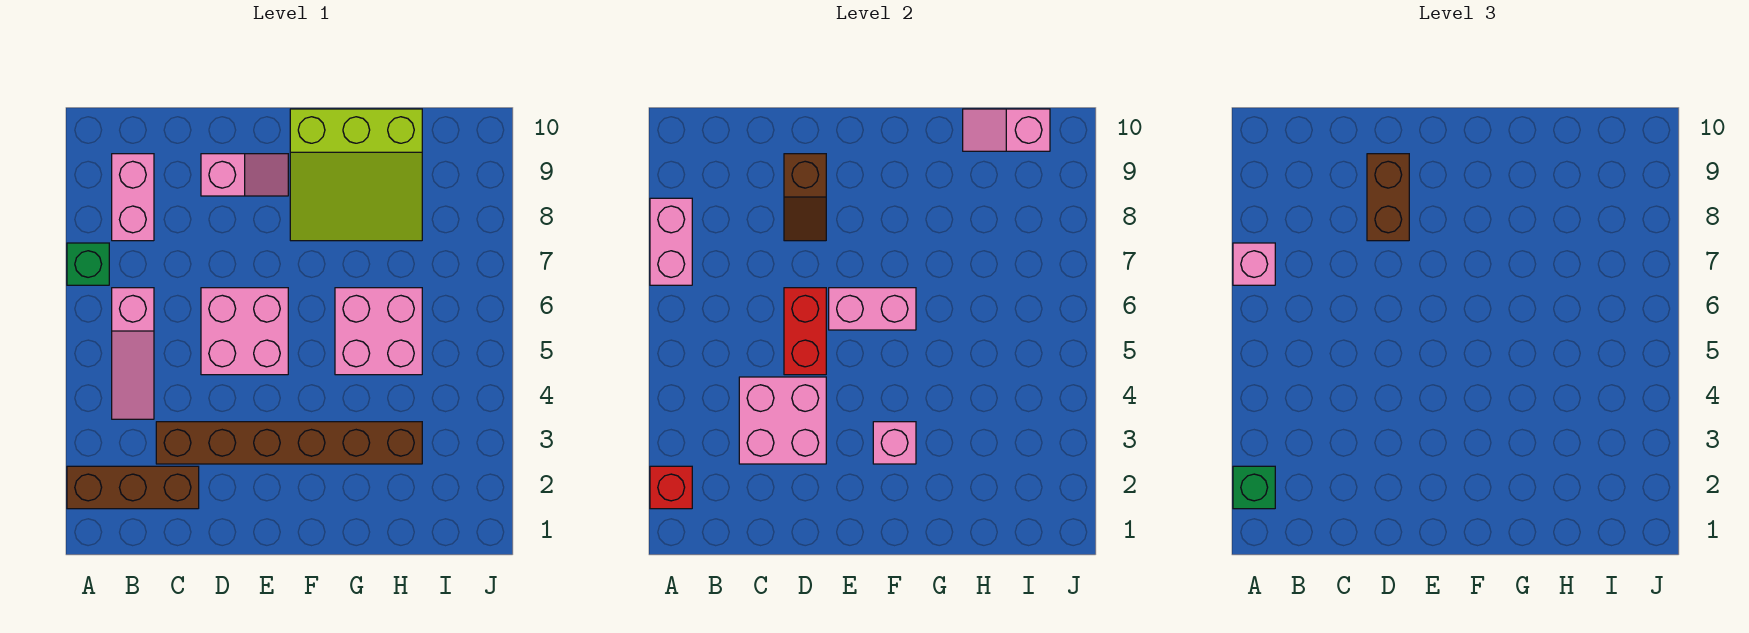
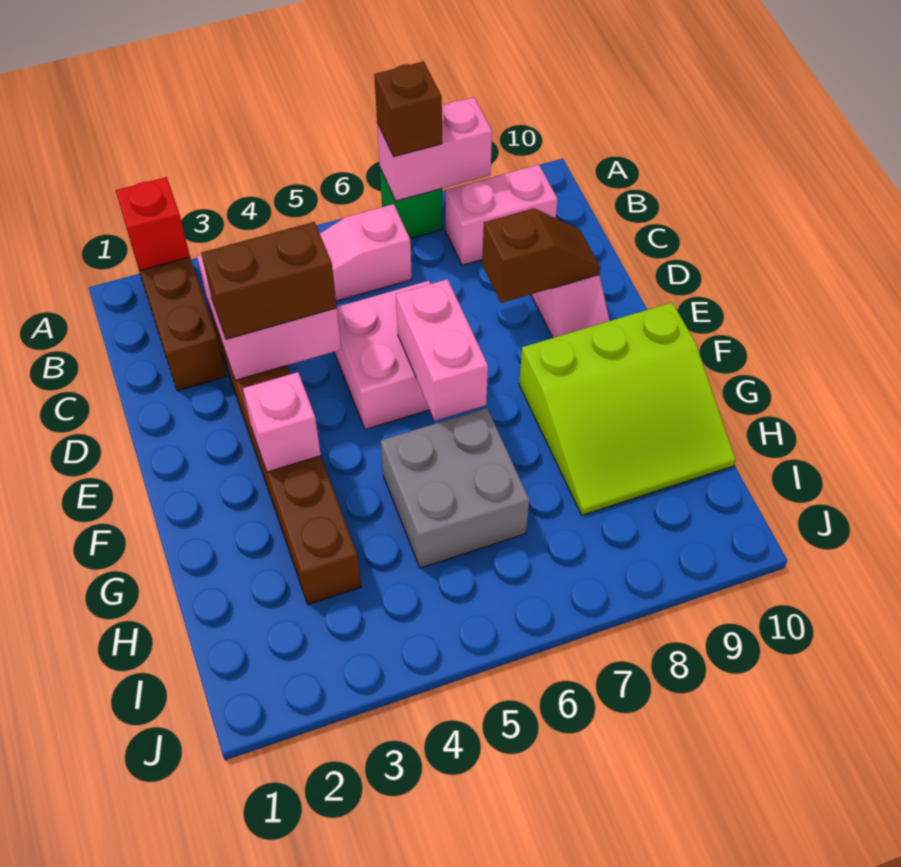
green 1x1 brick [1233,466,1275,509] -> none
pink 1x1 brick [1233,243,1275,285] -> brown 1x1 brick [374,61,442,157]
red 1x2 brick [784,288,826,375] -> none
brown 1x2 slope [784,154,826,241] -> brown 1x2 slope turned to [482,208,600,303]
brown 1x2 brick [1367,154,1409,241] -> brown 1x2 brick moved to [201,222,337,339]
lime 3x3 slope [290,109,422,241] -> lime 3x3 slope turned to [519,303,736,515]
pink 2x2 brick [335,288,422,375] -> grey 2x2 brick [381,408,529,568]
pink 1x2 slope [963,109,1050,151] -> none

